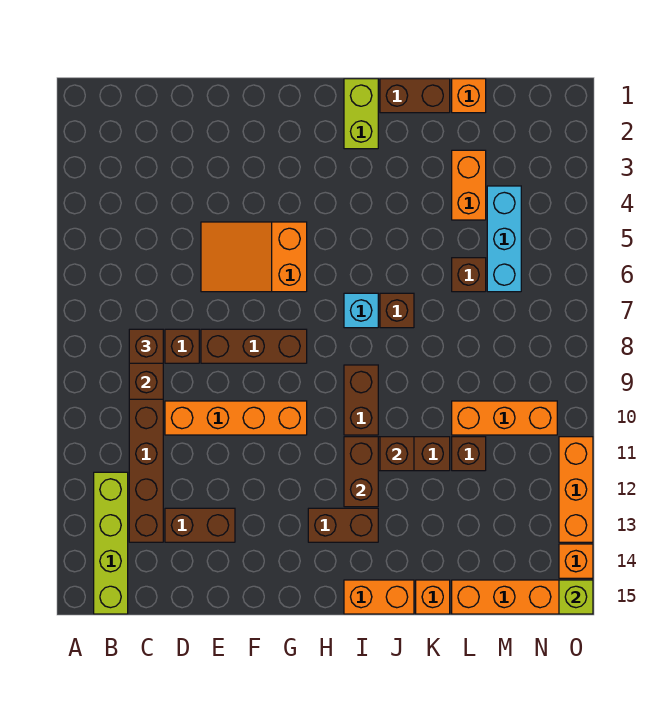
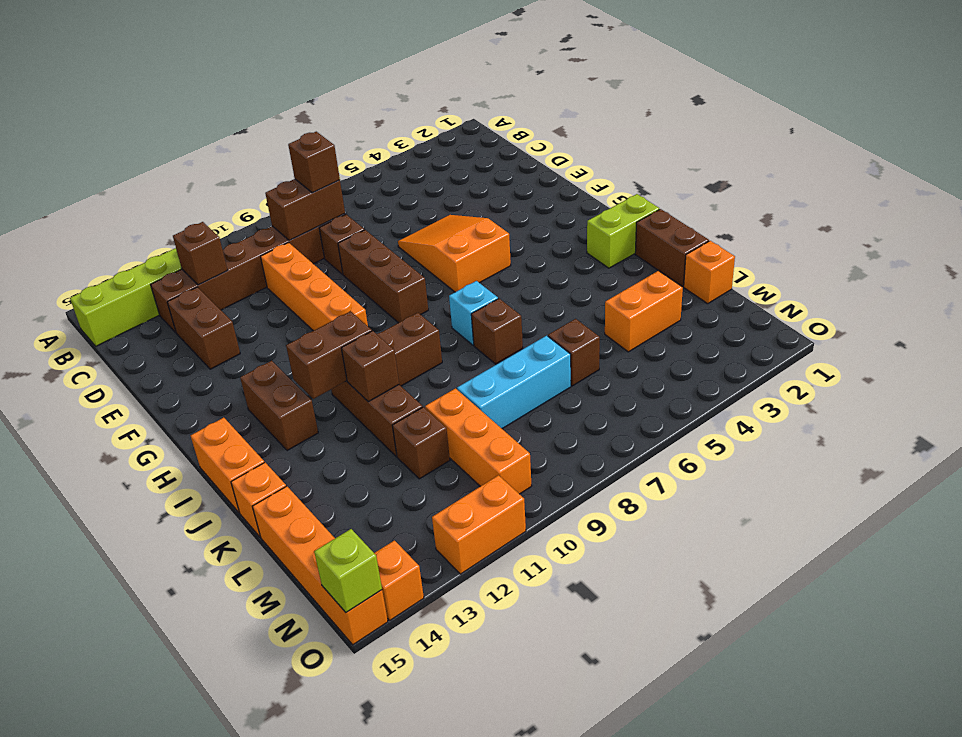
none -> brown 1x1 brick [173,222,227,285]
cyan 1x3 brick [487,186,521,292] -> cyan 1x3 brick moved to [457,336,571,429]
orange 1x3 brick [559,437,593,542] -> orange 1x2 brick [432,475,526,574]

